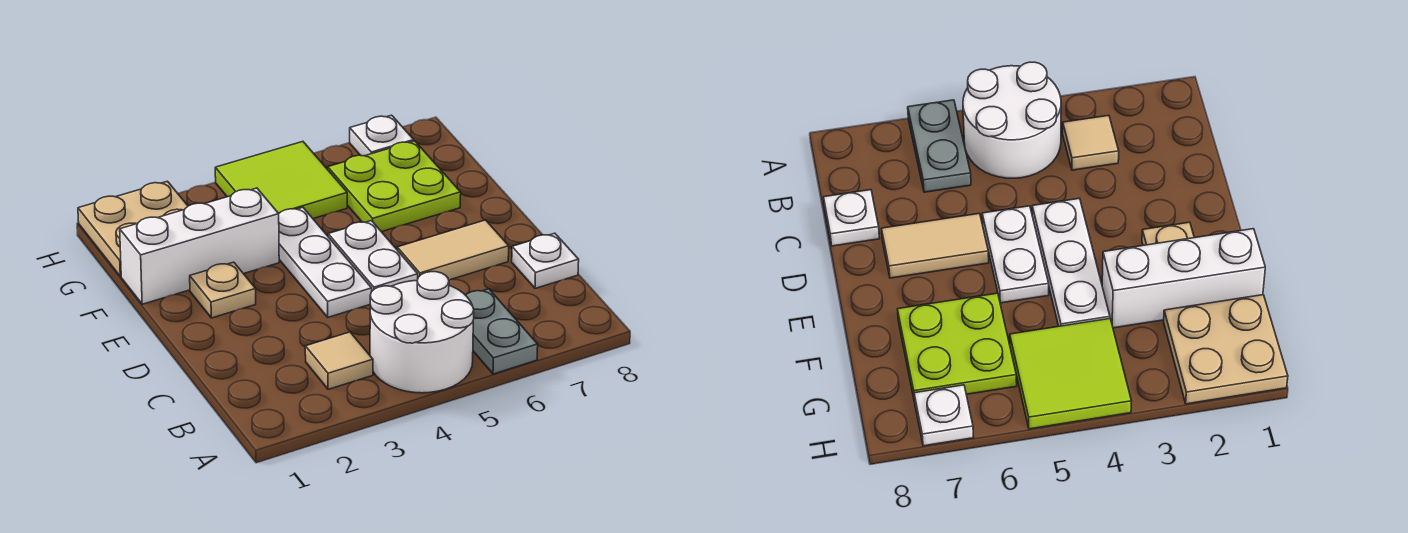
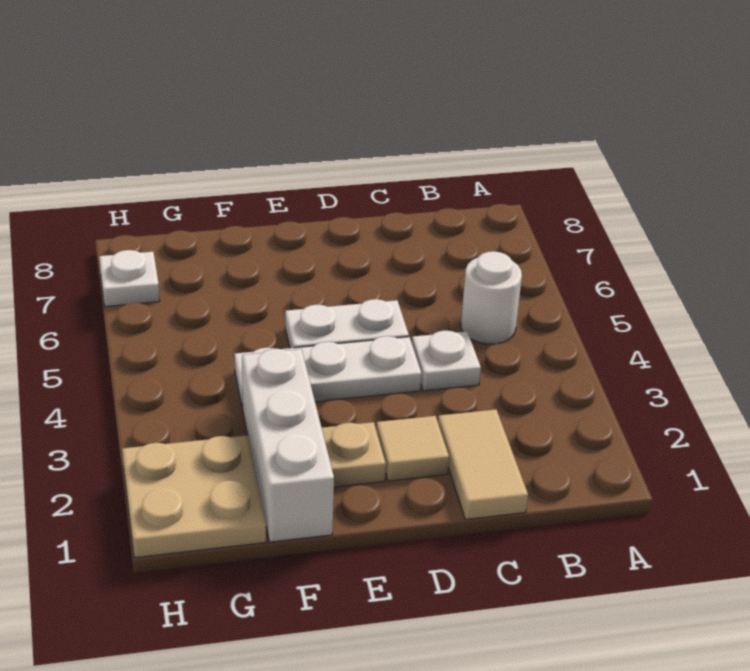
white 2x2 round brick [370,272,474,393] -> white 1x1 round brick [461,251,522,344]
grey 1x2 plate [466,289,538,374] -> none
tan 1x1 tile [305,332,373,389] -> tan 1x1 tile moved to [376,416,449,481]
white 1x1 plate [512,233,579,288] -> white 1x1 plate moved to [412,330,481,391]
tan 1x2 tile [397,220,509,280] -> tan 1x2 tile moved to [438,409,528,519]
lime 2x2 plate [328,141,461,232] -> none
lime 2x2 tile [215,142,347,219] -> none

